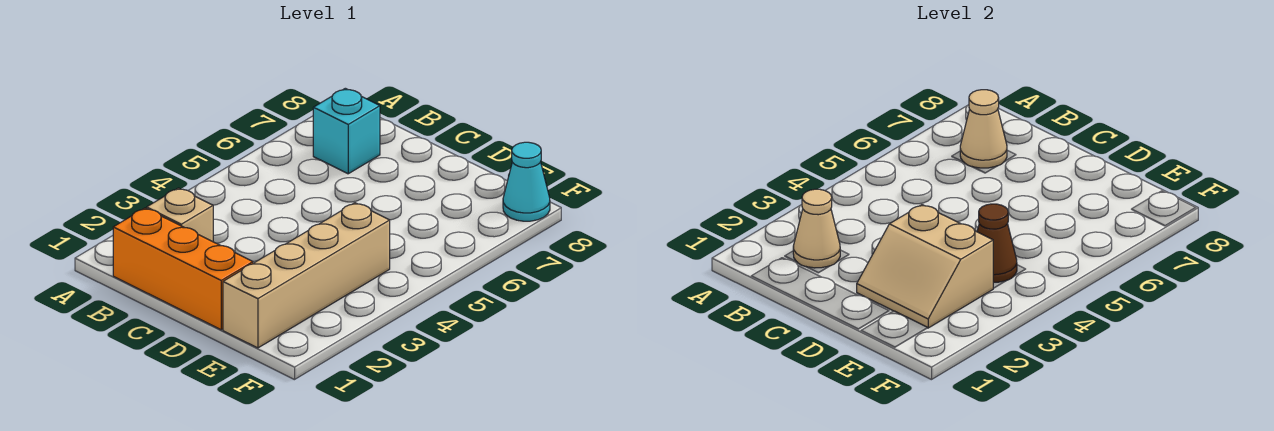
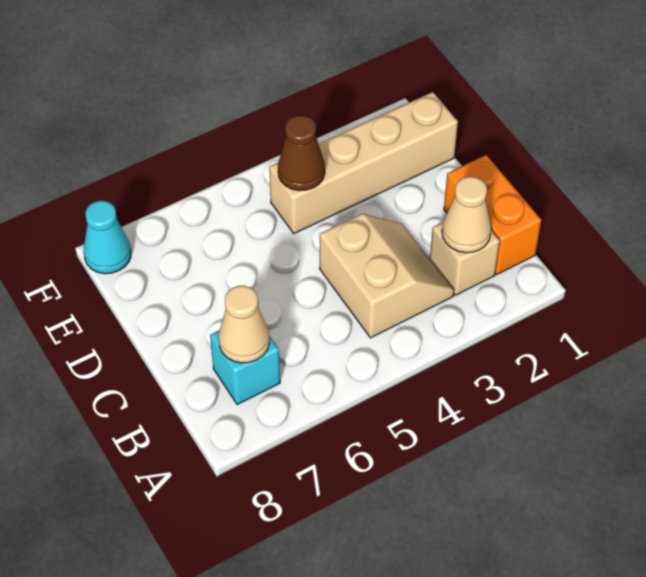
orange 1x3 brick [113,208,253,330] -> orange 1x2 brick [444,155,541,274]
tan 2x2 slope [857,205,993,328] -> tan 2x2 slope moved to [320,214,454,338]

